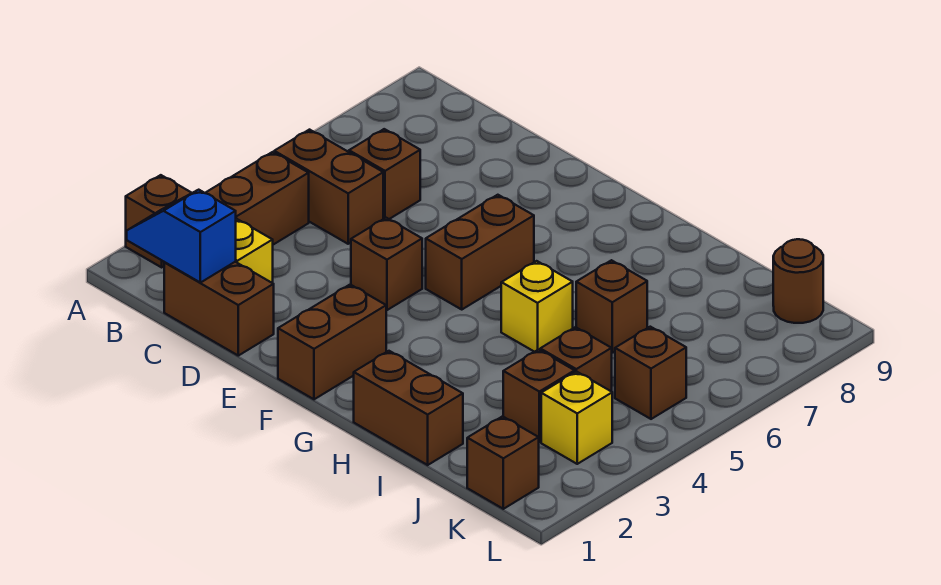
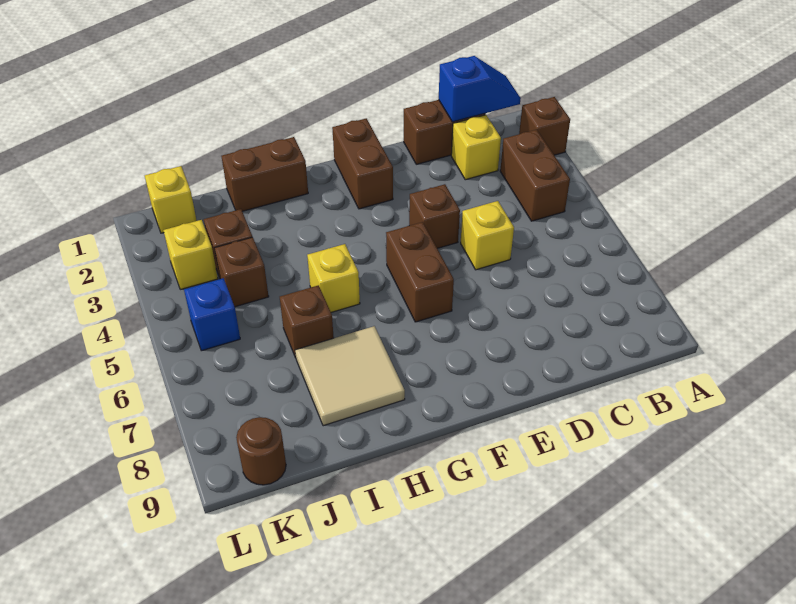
brown 1x2 brick [274,130,383,244] -> none
brown 1x1 brick [349,129,420,219] -> none
none -> yellow 1x1 brick [461,201,514,270]
none -> tan 2x2 tile [295,326,405,426]
brown 1x1 brick [467,416,539,509] -> yellow 1x1 brick [145,166,197,233]
brown 1x1 brick [615,327,686,419] -> blue 1x1 brick [184,278,240,351]

